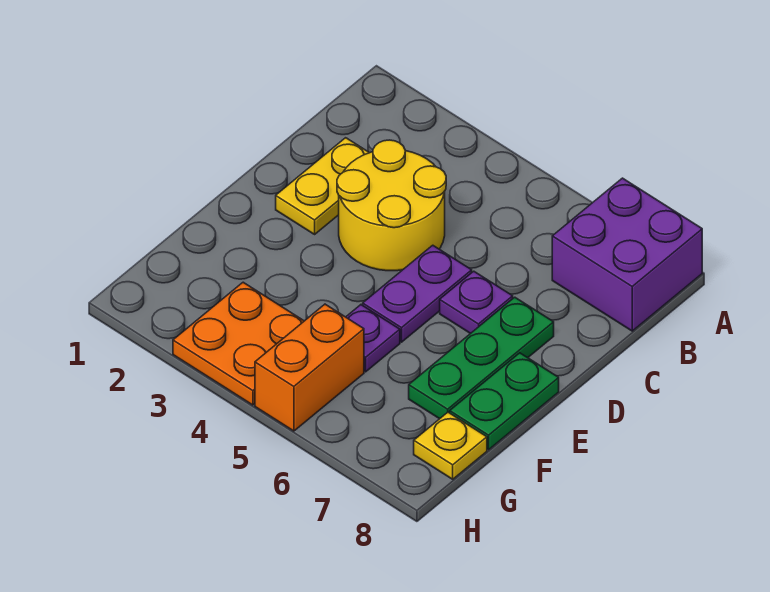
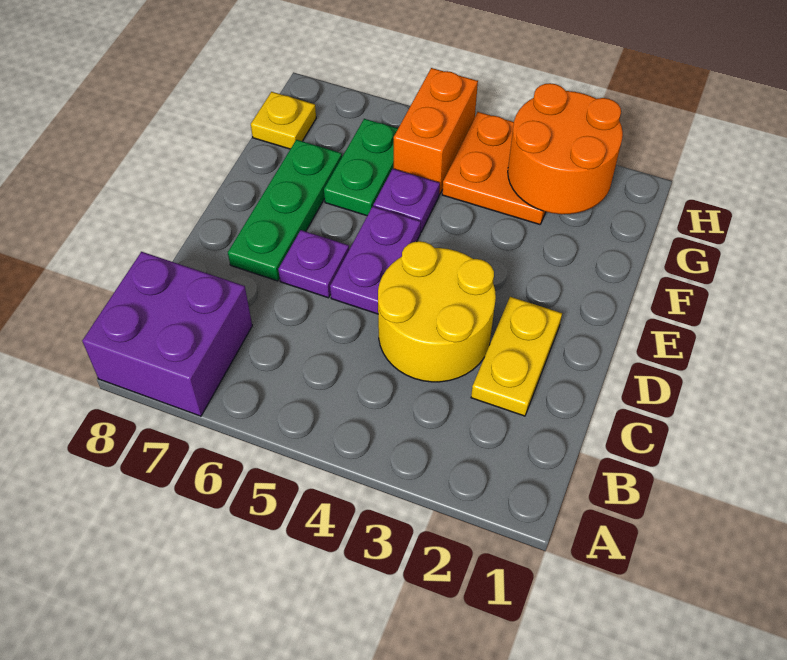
green 1x2 plate [450,353,559,450] -> green 1x2 plate moved to [324,119,398,216]
none -> orange 2x2 round brick [508,83,623,214]

